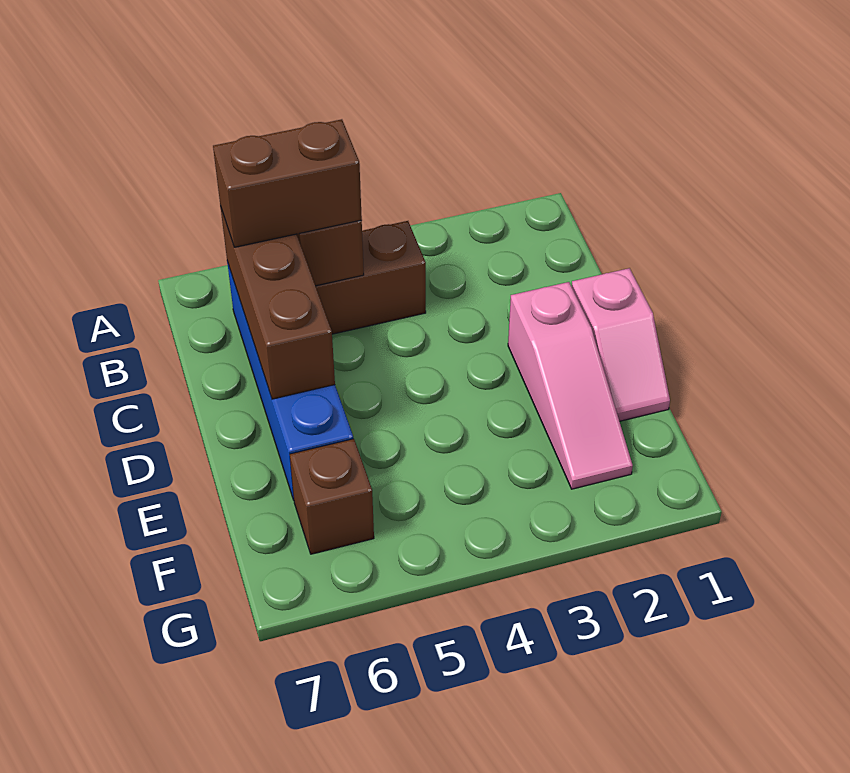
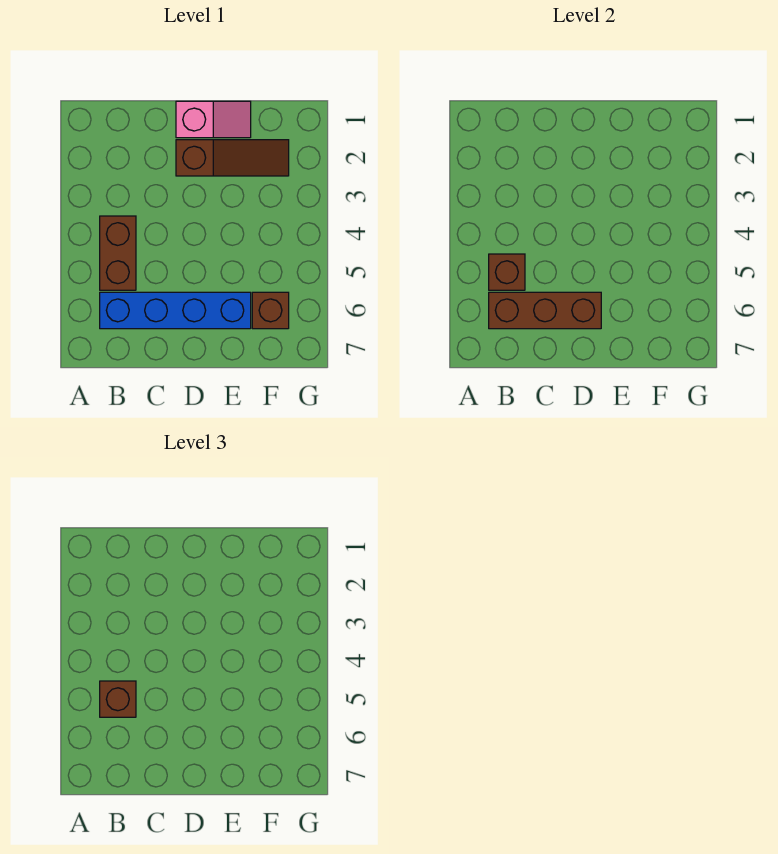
brown 1x2 brick [213,119,362,247] -> brown 1x1 brick [100,681,136,717]
pink 1x3 slope [508,282,633,489] -> brown 1x3 slope [176,140,289,176]

